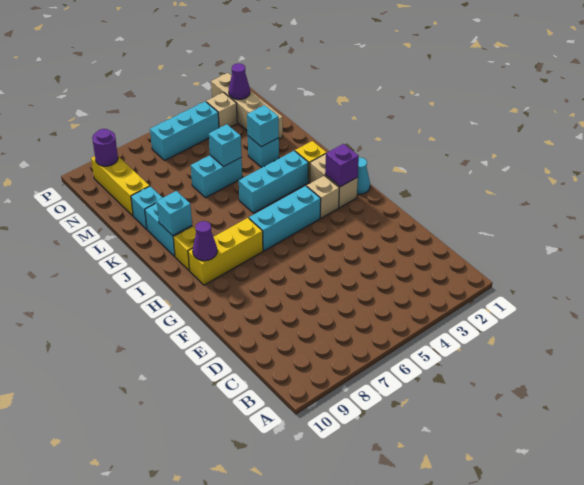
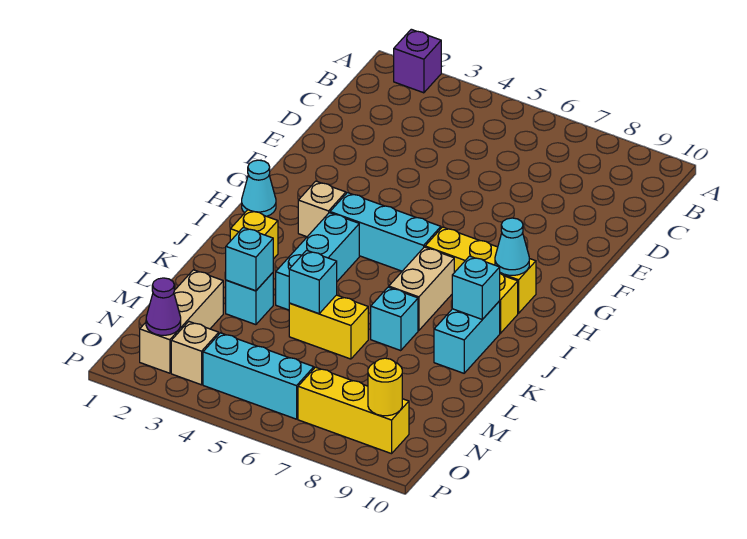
tan 1x2 brick [310,154,358,208] -> tan 1x2 brick moved to [389,247,454,330]
purple 1x1 brick [325,144,359,187] -> purple 1x1 brick moved to [394,29,441,93]
purple 1x1 cone [193,221,217,261] -> cyan 1x1 cone [495,218,529,275]
cyan 1x3 brick [239,151,308,213] -> cyan 1x3 brick turned to [276,213,359,310]
cyan 1x2 brick [191,155,242,198] -> yellow 1x2 brick [289,295,368,359]
cyan 1x1 brick [131,186,162,229] -> cyan 1x1 brick moved to [371,287,418,351]
tan 1x4 brick [211,73,283,139] -> tan 1x3 brick [140,270,223,373]
yellow 1x3 brick [91,156,149,216] -> yellow 1x3 brick turned to [298,367,409,454]
purple 1x1 round brick [92,129,118,166] -> yellow 1x1 round brick [368,358,402,416]

